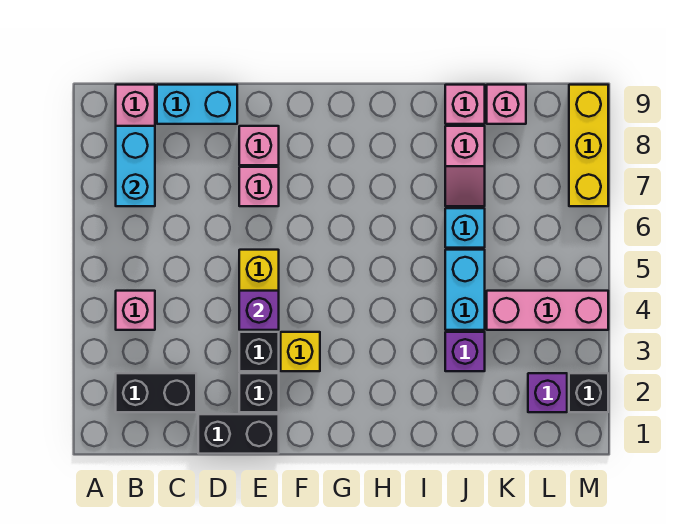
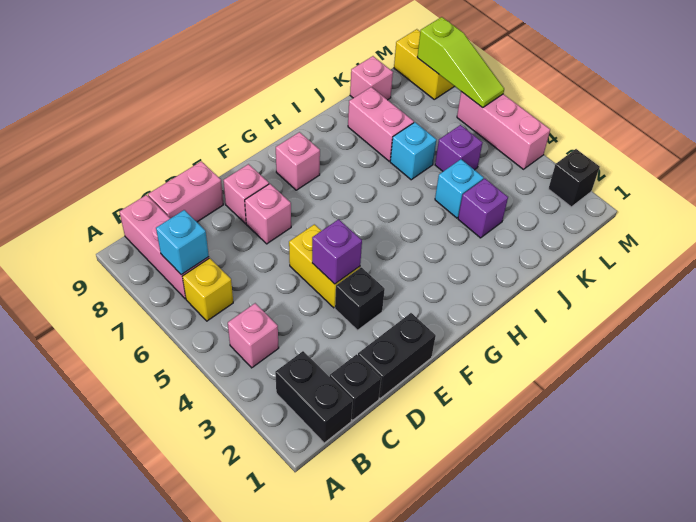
black 1x2 brick [116,373,196,412] -> black 1x2 brick turned to [275,351,353,443]
cyan 1x2 brick [116,126,155,206] -> cyan 1x1 brick [156,210,209,275]
cyan 1x2 brick [157,85,237,124] -> pink 1x2 brick [148,161,224,222]
black 1x1 brick [239,373,279,412] -> black 1x1 brick moved to [330,354,381,420]
yellow 1x1 brick [281,332,320,371] -> yellow 1x1 brick moved to [183,258,233,321]
cyan 1x2 brick [445,250,485,330] -> cyan 1x1 brick [435,159,483,218]
pink 1x2 slope [445,126,485,206] -> pink 1x2 brick [348,87,414,161]
pink 1x1 brick [445,85,485,124] -> pink 1x1 brick moved to [276,132,320,190]
pink 1x3 brick [487,291,608,330] -> pink 1x3 brick turned to [457,92,550,169]
purple 1x1 brick [528,373,567,412] -> purple 1x1 brick moved to [435,125,483,171]
none -> lime 1x3 slope [417,17,504,108]
yellow 1x3 brick [569,85,608,206] -> yellow 1x2 brick [394,29,454,99]

